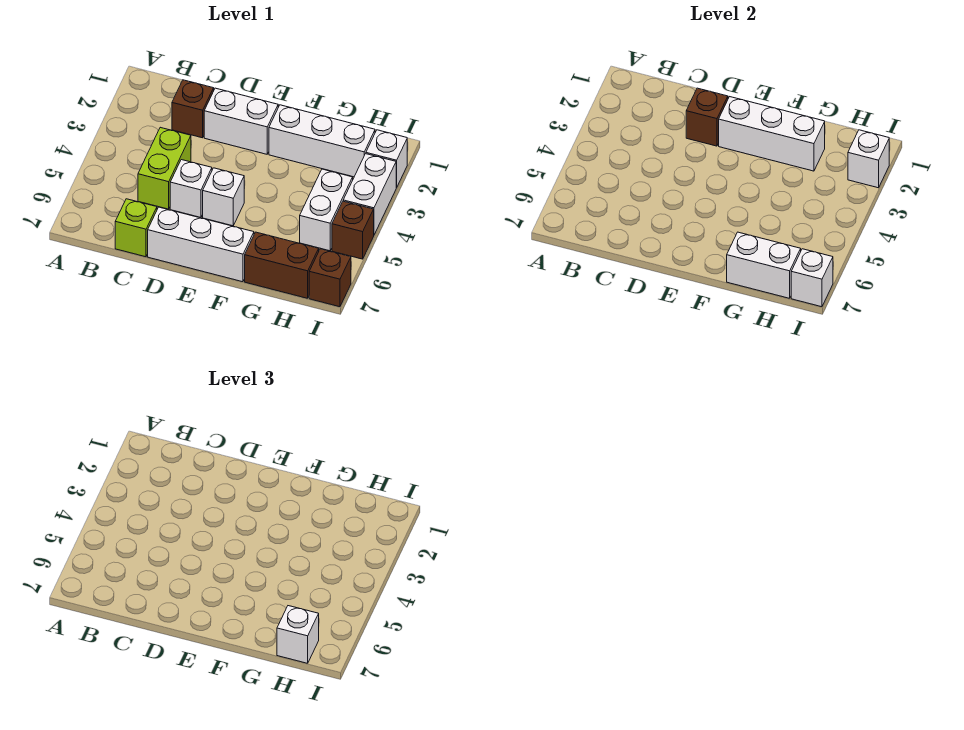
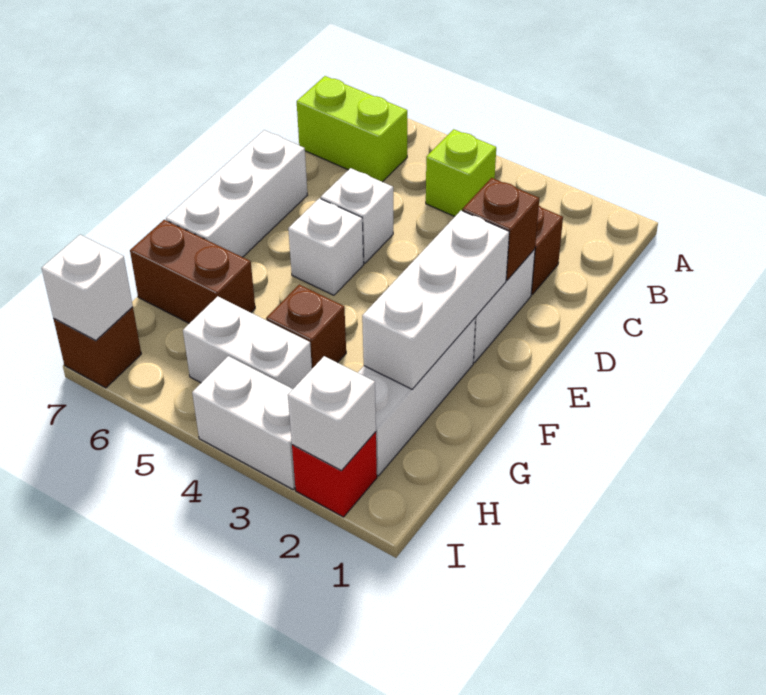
lime 1x2 brick [138,127,191,209] -> lime 1x2 brick moved to [297,76,407,182]
lime 1x1 brick [115,199,157,257] -> lime 1x1 brick moved to [426,129,496,216]
brown 1x2 brick [245,232,319,298] -> brown 1x2 brick turned to [130,220,255,323]
white 1x2 brick [727,232,801,298] -> none
white 1x1 brick [277,606,319,663] -> none
white 1x1 brick [366,130,407,188] -> red 1x1 brick [292,432,377,517]
brown 1x1 brick [332,201,374,259] -> brown 1x1 brick moved to [266,285,346,368]

